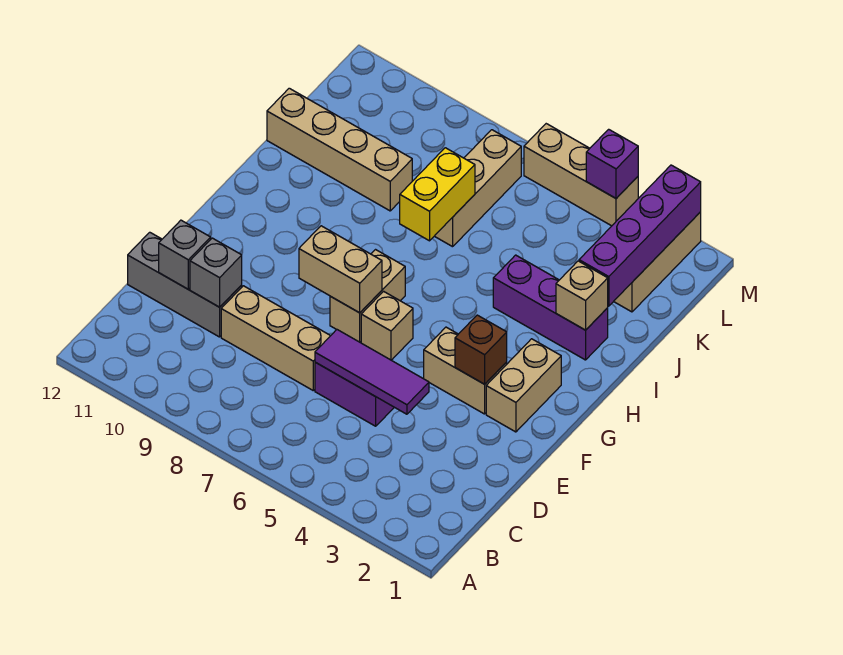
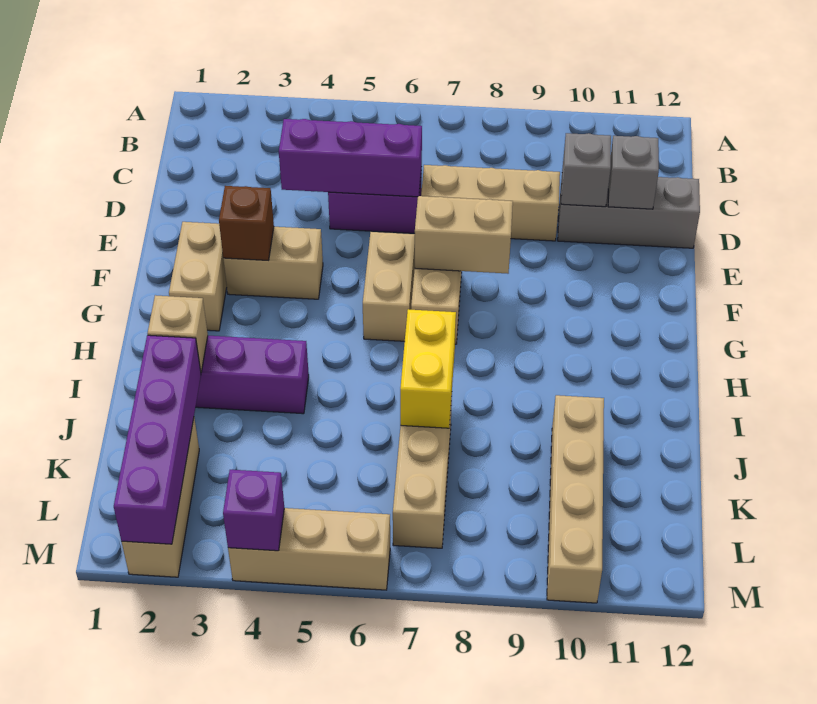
purple 1x3 tile [315,330,429,414] -> purple 1x3 brick [279,119,422,197]
tan 1x1 brick [361,291,413,360] -> tan 1x2 brick [363,232,415,341]
tan 1x4 brick [267,88,412,211] -> tan 1x4 brick turned to [547,395,604,603]

